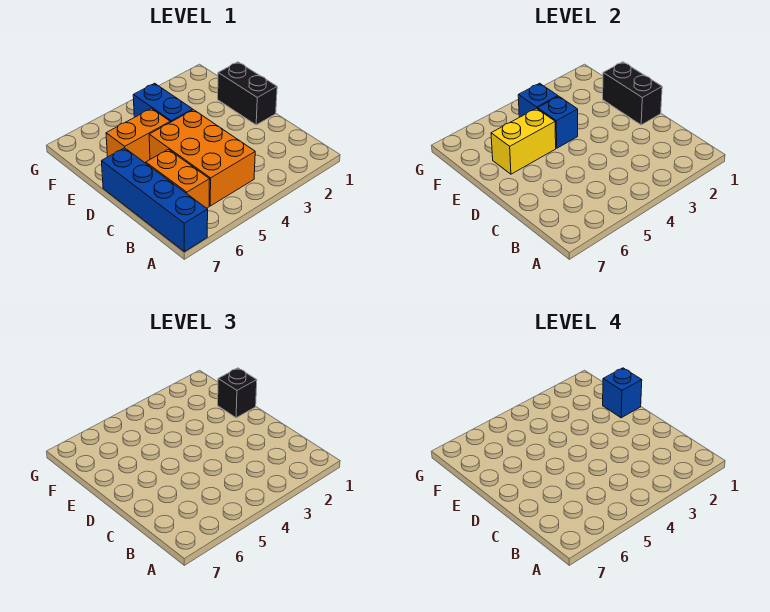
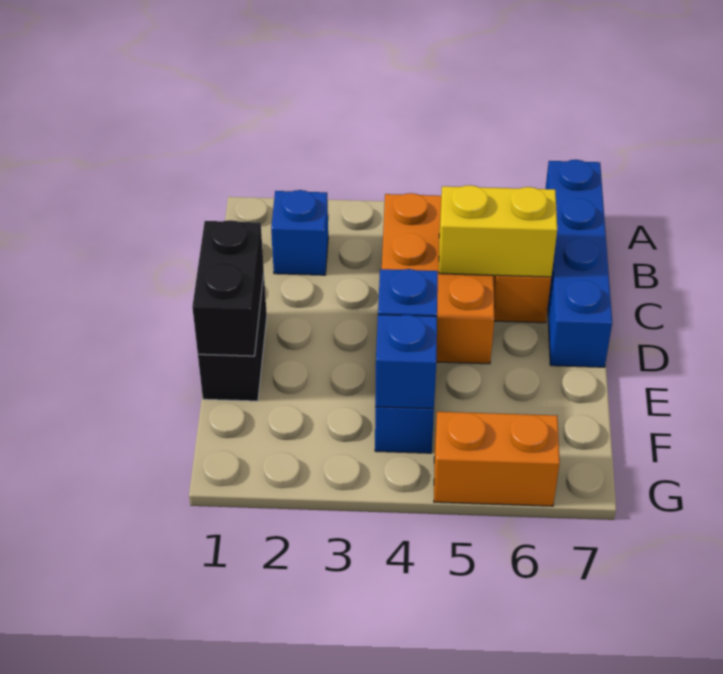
black 1x1 brick [218,368,257,418] -> none
blue 1x1 brick [603,368,642,418] -> blue 1x1 brick moved to [271,190,328,275]
orange 1x2 brick [106,108,170,163] -> orange 1x2 brick moved to [434,412,560,506]
yellow 1x2 brick [491,108,556,174] -> yellow 1x2 brick moved to [439,185,557,277]

